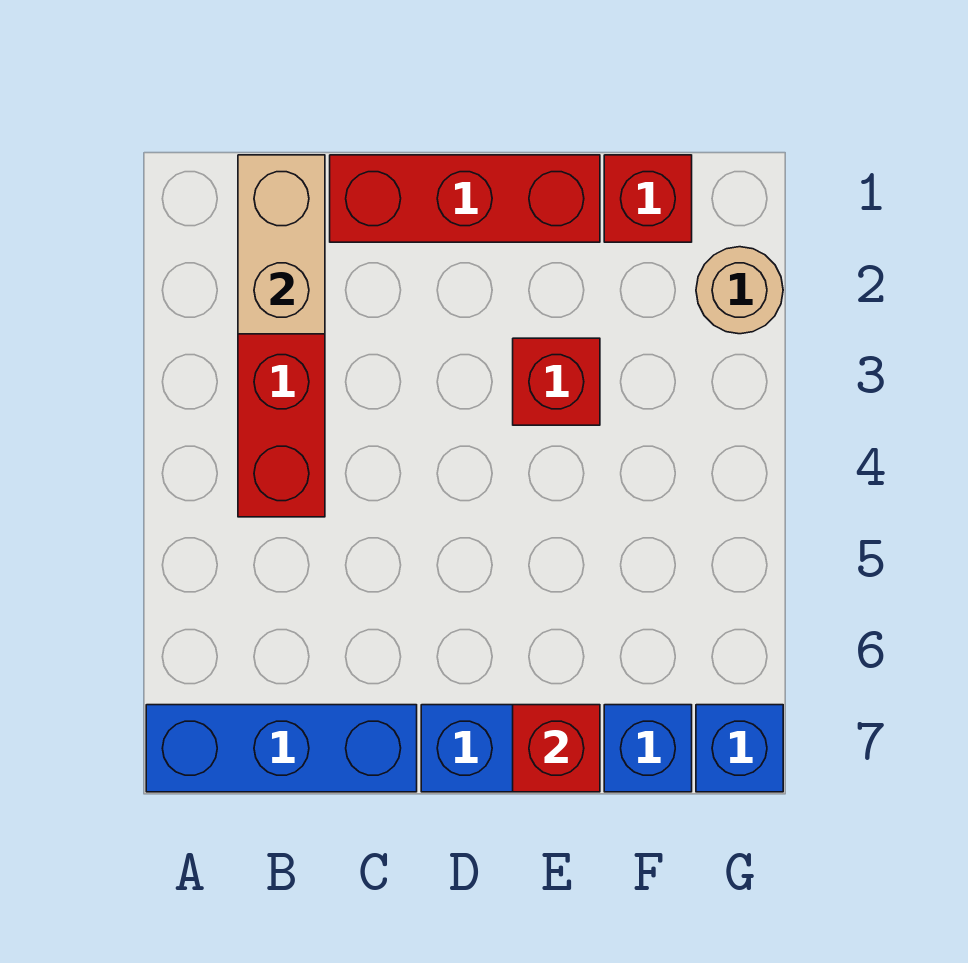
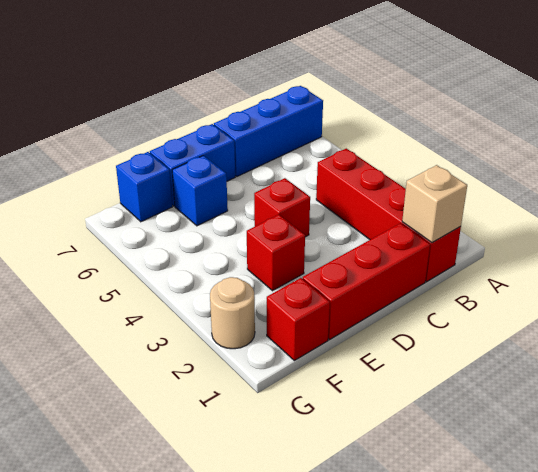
tan 1x2 brick [238,155,325,334] -> tan 1x1 brick [402,165,467,243]
red 1x1 brick [513,705,600,792] -> red 1x1 brick moved to [254,178,310,237]
blue 1x1 brick [696,705,783,792] -> blue 1x1 brick moved to [172,156,228,226]

